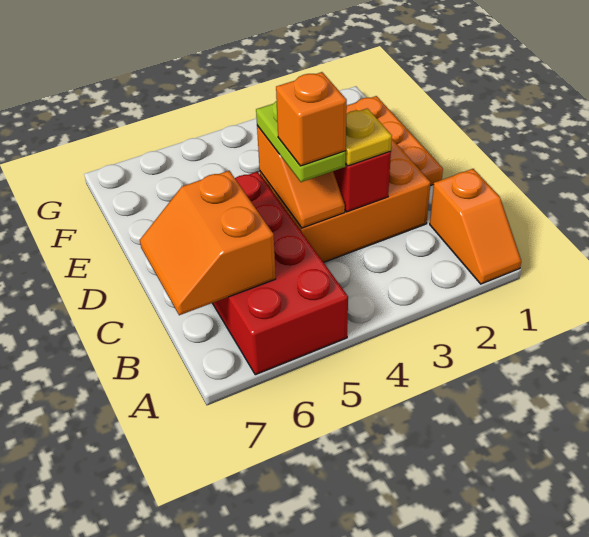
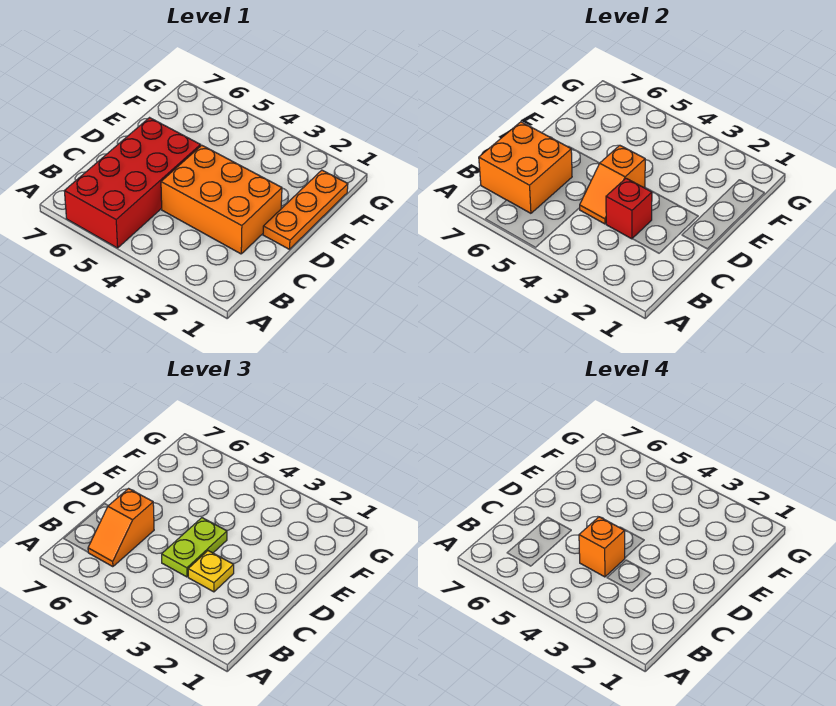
orange 1x2 slope [430,169,521,284] -> orange 1x2 slope moved to [88,489,154,567]
orange 2x2 slope [140,171,276,315] -> orange 2x2 brick [479,122,572,213]

